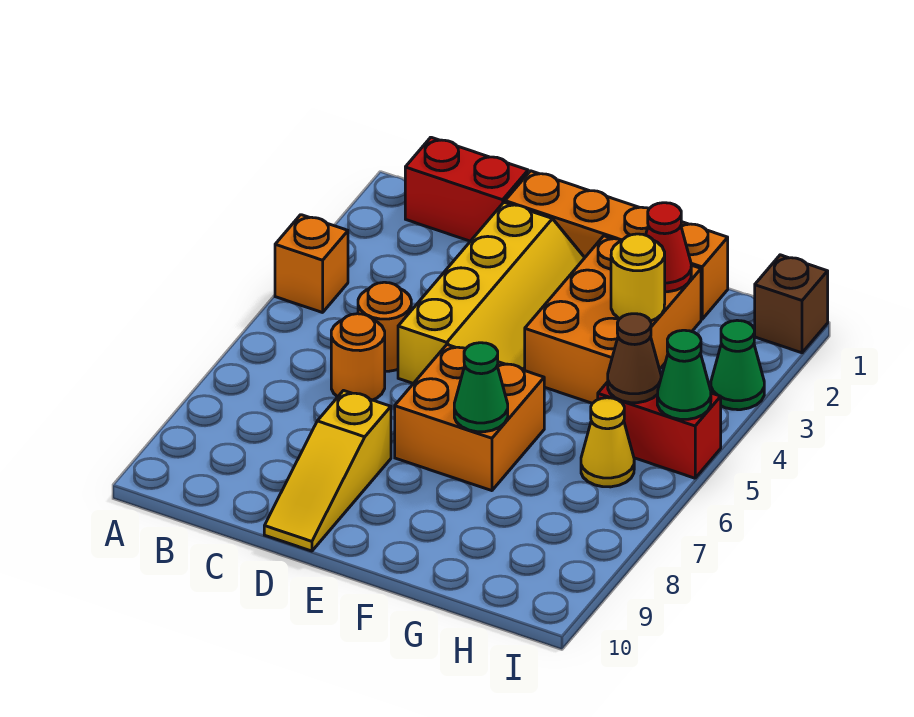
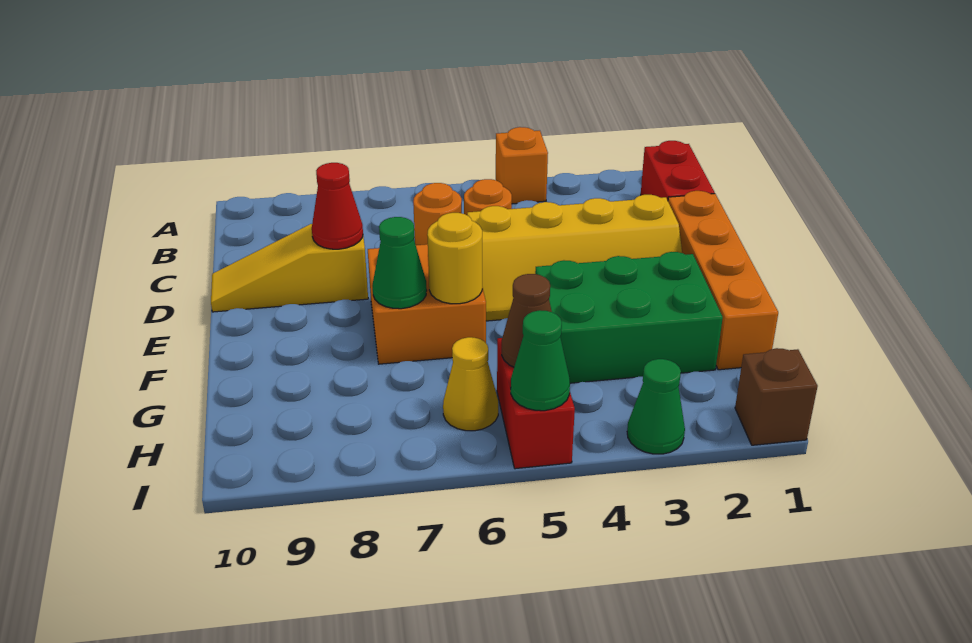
orange 2x3 brick [525,236,701,403] -> green 2x3 brick [535,252,723,383]
red 1x1 cone [646,203,691,292] -> red 1x1 cone moved to [312,163,363,249]
yellow 1x1 round brick [611,234,665,321] -> yellow 1x1 round brick moved to [427,213,482,304]

